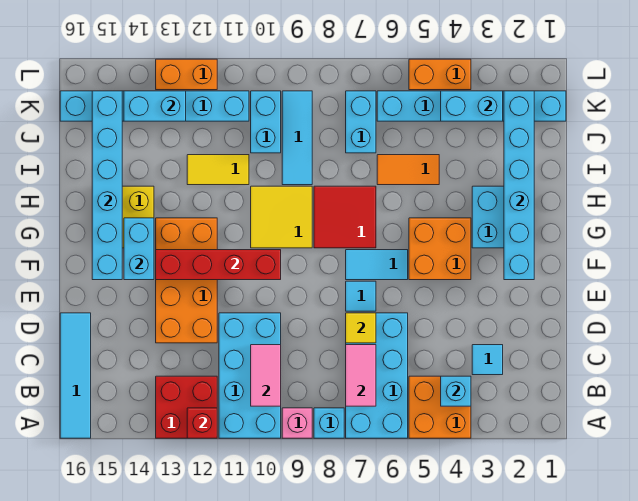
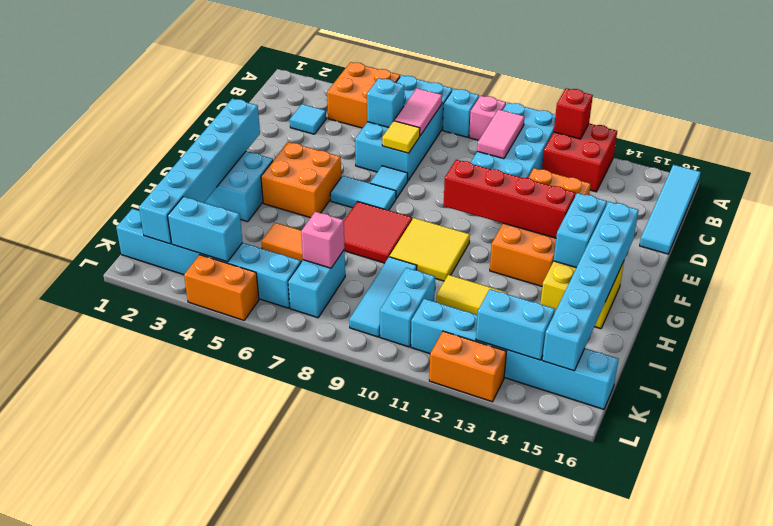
cyan 1x1 brick [441,376,471,406] -> cyan 1x1 brick moved to [367,78,404,127]
none -> pink 1x1 brick [301,212,345,268]

